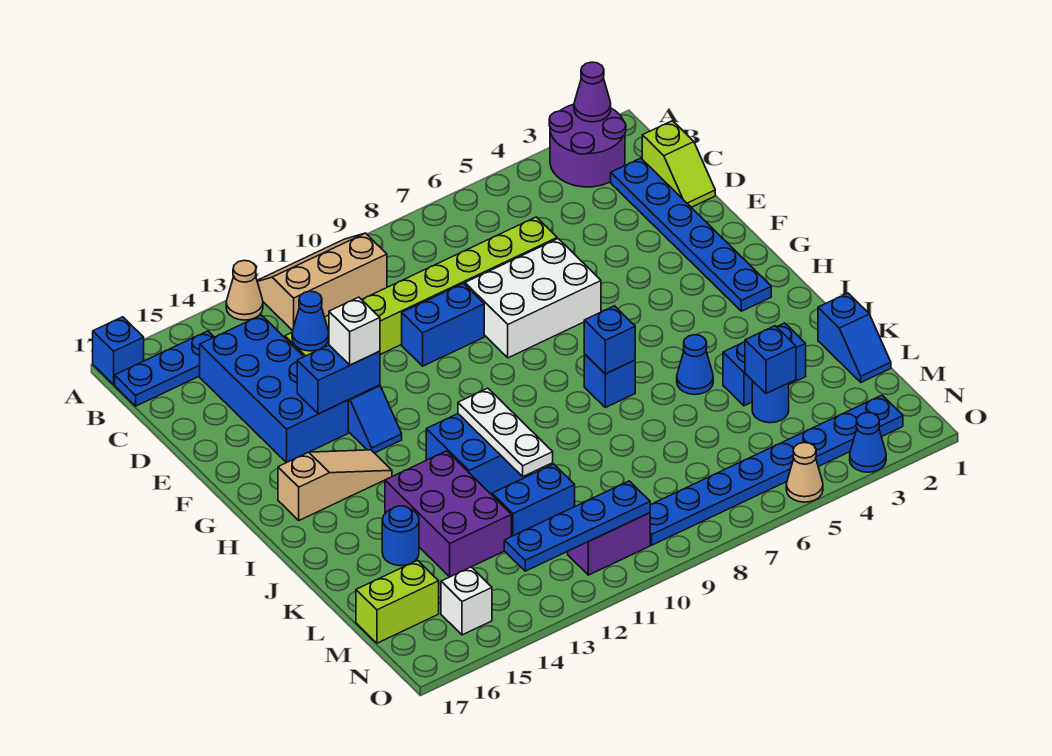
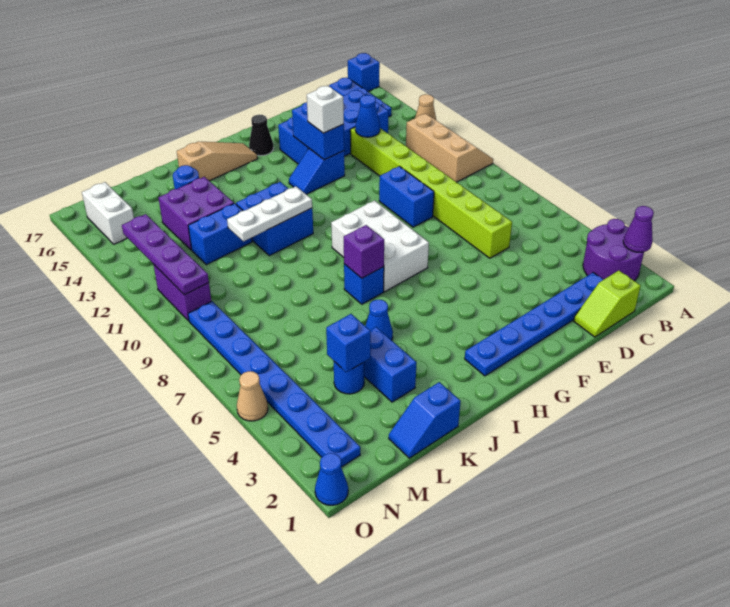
white 2x3 brick [465,239,601,358] -> white 2x3 brick moved to [331,201,429,292]
none -> black 1x1 cone [249,115,273,156]
tan 1x3 slope [278,450,392,520] -> tan 1x3 slope turned to [177,142,257,181]
blue 1x1 brick [584,306,635,374] -> purple 1x1 brick [344,225,384,278]
purple 2x3 brick [385,451,511,577] -> purple 2x2 brick [159,177,234,250]
blue 1x2 brick [492,464,575,536] -> blue 1x2 brick turned to [188,203,252,265]
lime 1x2 brick [356,560,439,643] -> none
blue 1x4 plate [504,481,650,571] -> purple 1x4 plate [122,214,209,295]
white 1x1 brick [441,567,492,635] -> white 1x2 brick [82,182,134,244]
blue 1x1 cone [850,413,886,472] -> blue 1x1 cone moved to [315,453,348,505]

